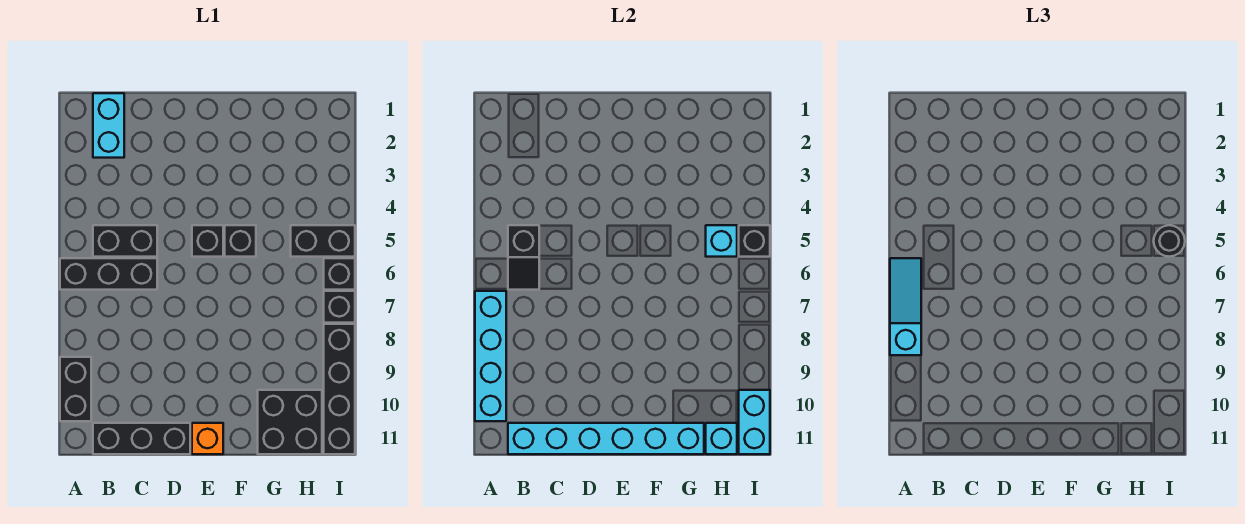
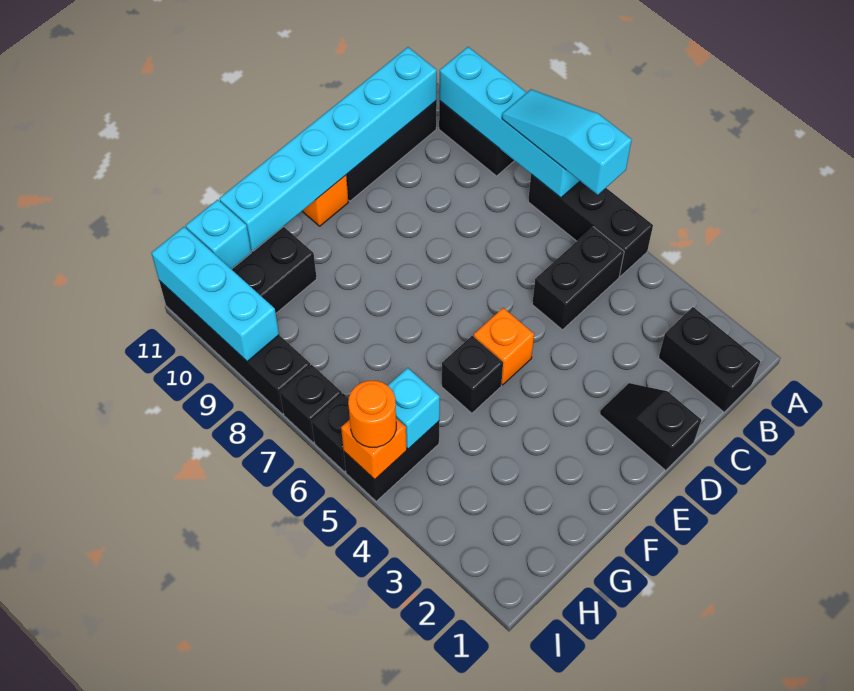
black 1x3 brick [60,258,157,290] -> black 1x3 brick turned to [528,174,653,276]
cyan 1x3 slope [890,258,921,355] -> cyan 1x3 slope turned to [502,89,632,195]
cyan 1x2 brick [93,93,124,158] -> black 1x2 brick [659,307,760,412]
black 1x2 slope [508,225,539,290] -> black 1x2 slope moved to [600,383,701,471]
black 1x1 brick [192,225,223,257] -> orange 1x1 brick [473,308,534,385]
black 1x1 brick [739,225,770,257] -> orange 1x1 brick [341,418,407,479]
black 1x1 round brick [1154,225,1185,257] -> orange 1x1 round brick [348,381,396,447]
cyan 1x2 brick [739,390,770,454] -> cyan 1x3 brick [152,227,279,361]

